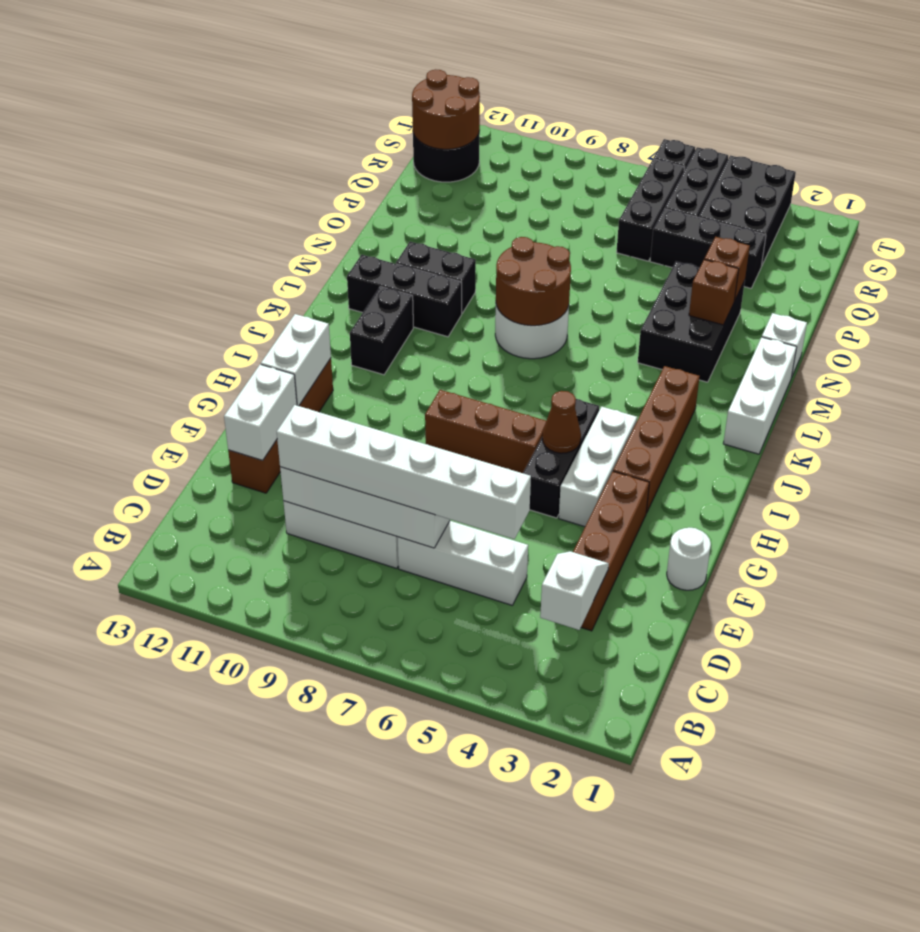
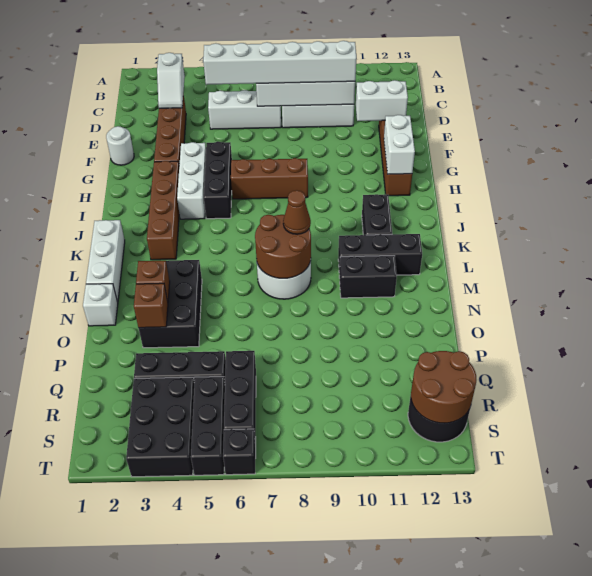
white 1x2 brick [224,364,297,460] -> white 1x2 brick turned to [356,80,408,121]
brown 1x1 cone [542,391,581,453] -> brown 1x1 cone moved to [283,190,311,234]

